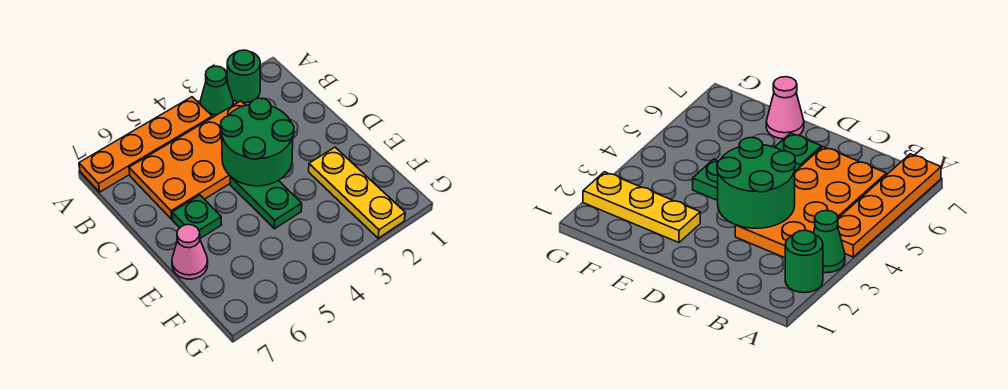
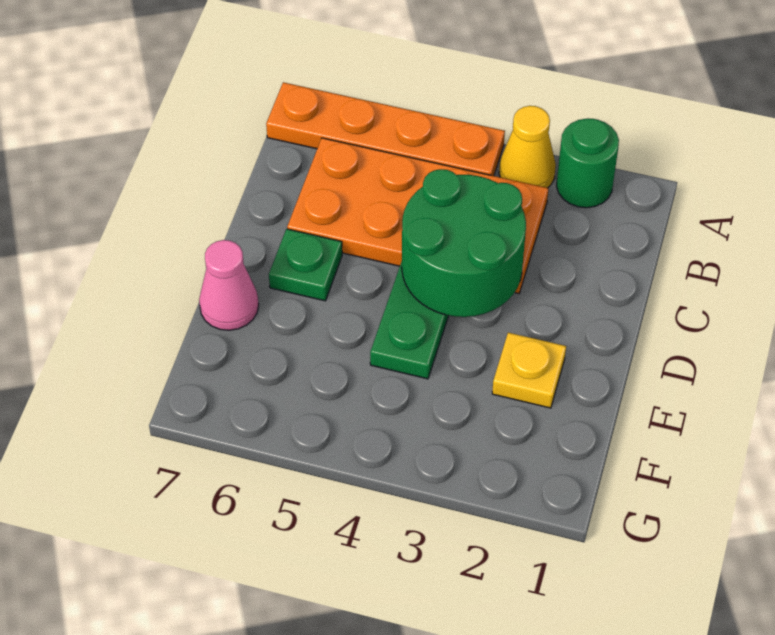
green 1x1 cone [200,66,233,118] -> yellow 1x1 cone [499,106,556,188]
yellow 1x3 plate [309,147,405,238] -> yellow 1x1 plate [492,333,566,408]

